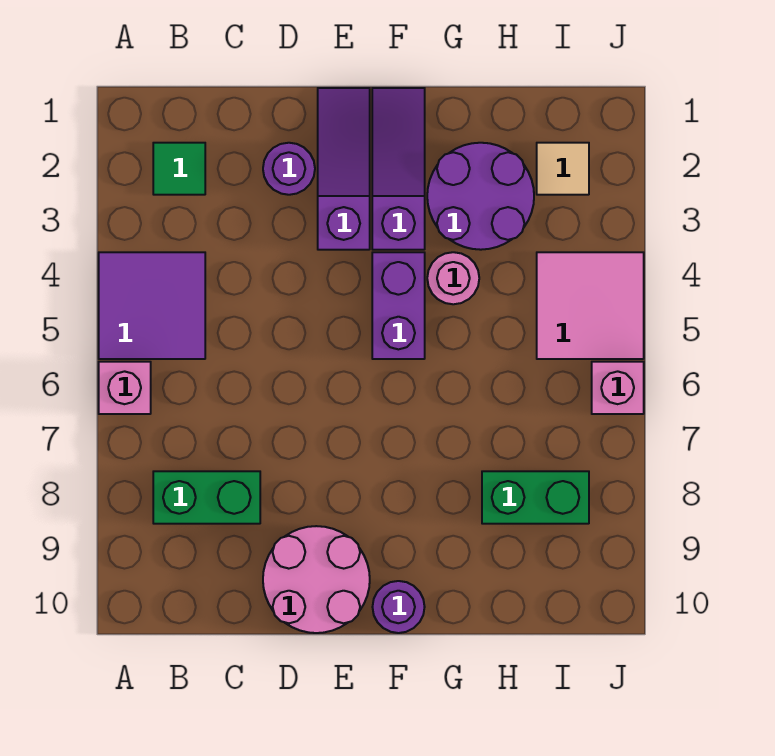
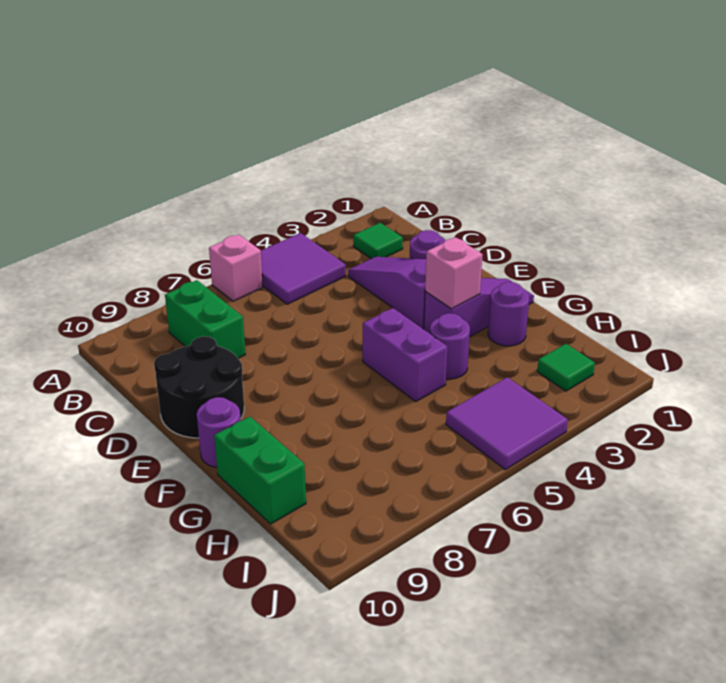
pink 2x2 round brick [263,526,370,633] -> black 2x2 round brick [154,336,244,438]
purple 1x3 slope [318,88,370,250] -> purple 1x3 slope turned to [348,257,426,329]
purple 1x2 brick [372,252,425,359] -> purple 1x2 brick turned to [363,308,447,401]
purple 2x2 round brick [427,143,534,250] -> purple 1x1 round brick [488,282,529,346]
pink 1x1 round brick [427,252,479,304] -> purple 1x1 round brick [430,313,470,379]
green 1x2 brick [482,471,589,524] -> green 1x2 brick moved to [214,417,306,524]
tan 1x1 tile [537,143,589,195] -> green 1x1 tile [537,344,595,391]
pink 2x2 tile [537,252,644,359] -> purple 2x2 tile [446,377,568,470]
pink 1x1 brick [592,362,644,414] -> pink 1x1 brick moved to [425,237,483,309]

